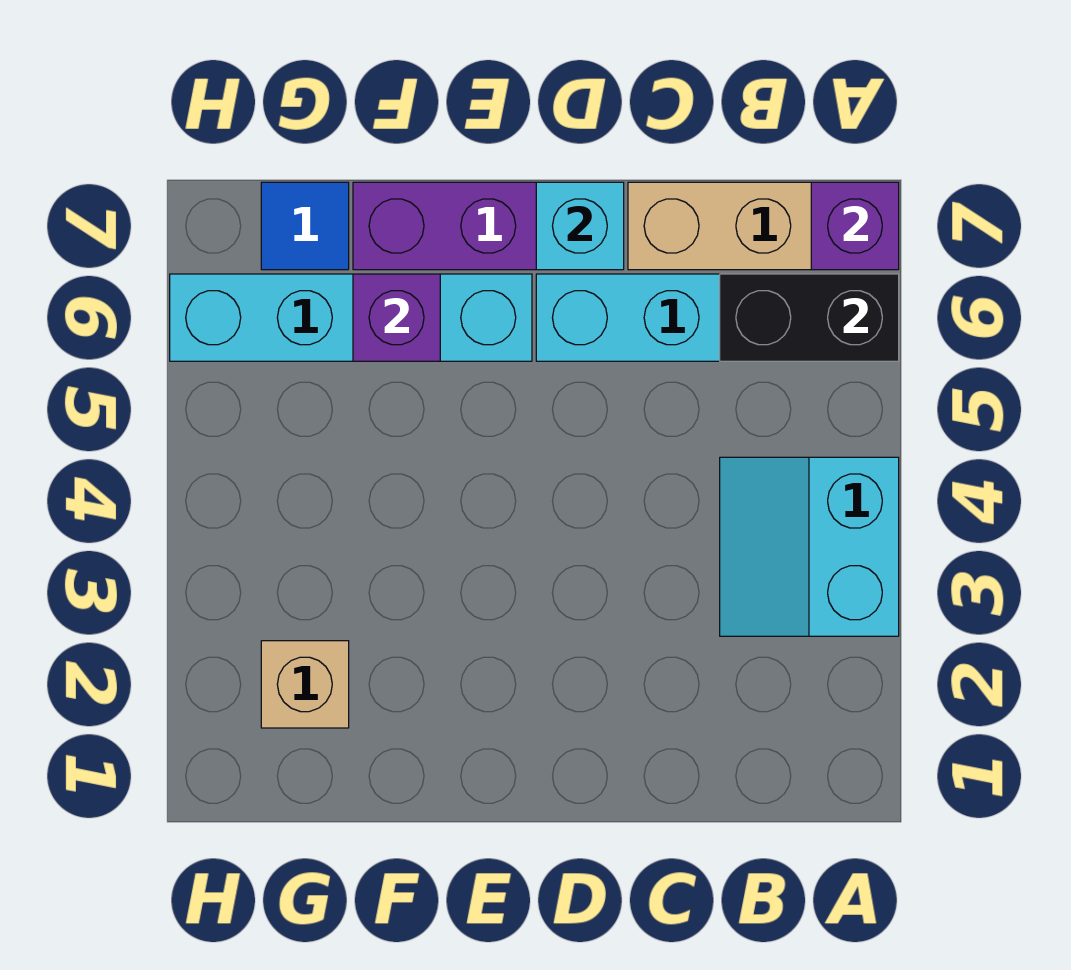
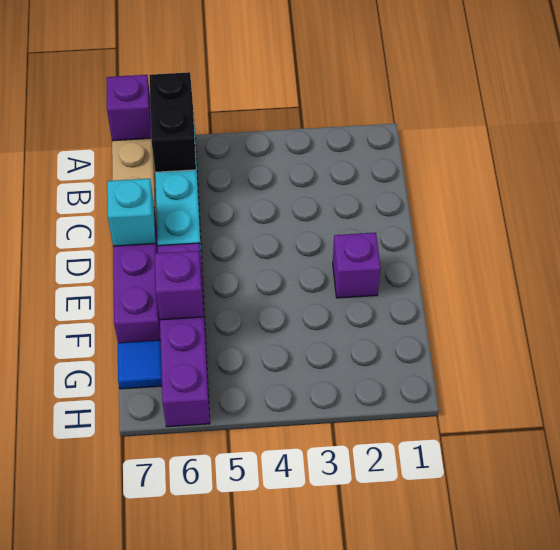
cyan 2x2 slope [720,457,899,636] -> none
none -> purple 1x1 brick [333,233,381,298]
cyan 1x4 brick [170,274,532,361] -> purple 1x4 brick [158,243,210,427]
tan 1x1 brick [261,641,349,728] -> none

